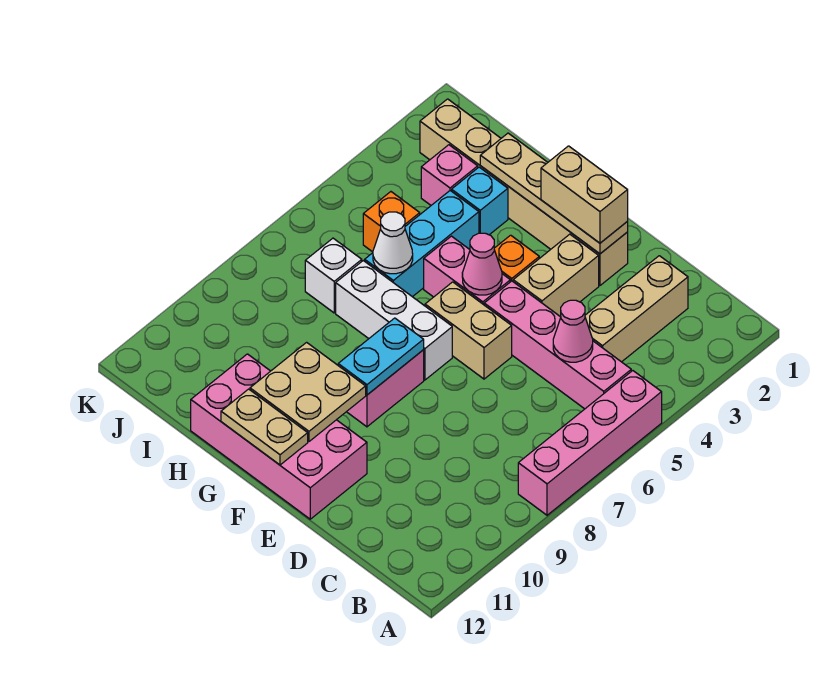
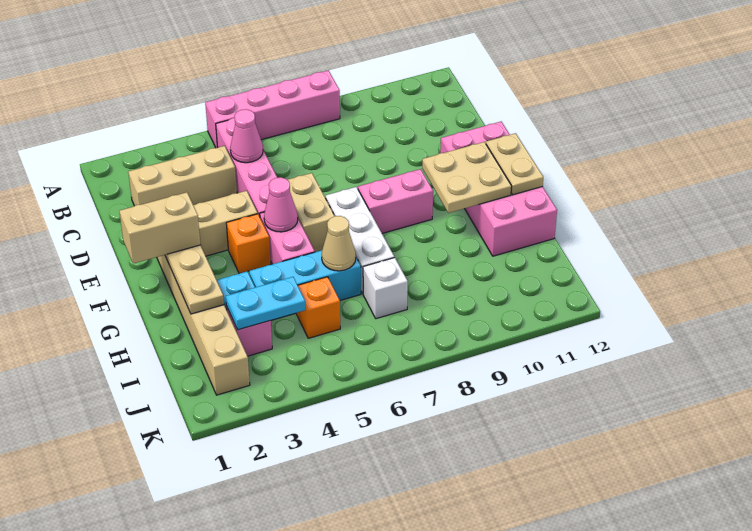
tan 1x2 brick [541,146,628,243] -> tan 1x2 brick turned to [119,192,201,264]
cyan 1x2 plate [338,318,424,395] -> cyan 1x2 plate moved to [226,277,305,330]
white 1x1 cone [373,212,413,274] -> tan 1x1 cone [322,216,356,271]

